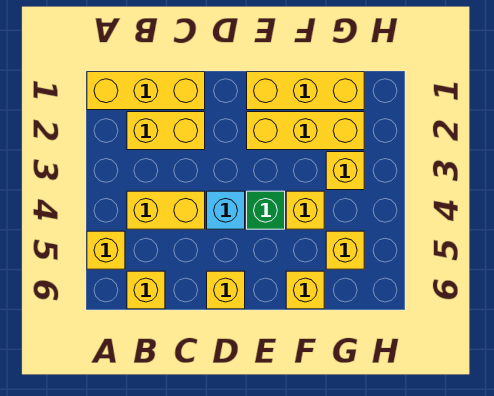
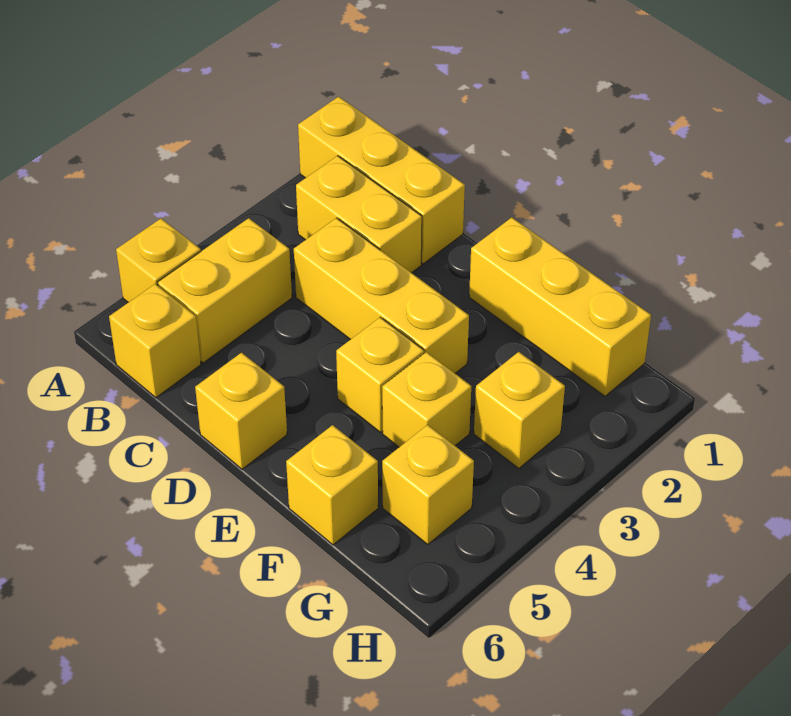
yellow 1x2 brick [127,191,205,229] -> yellow 1x2 brick turned to [158,218,292,363]
cyan 1x1 brick [207,191,245,229] -> none
yellow 1x3 brick [247,112,364,150] -> yellow 1x3 brick moved to [294,218,469,373]
green 1x1 brick [247,191,285,229] -> yellow 1x1 brick [336,317,424,432]

